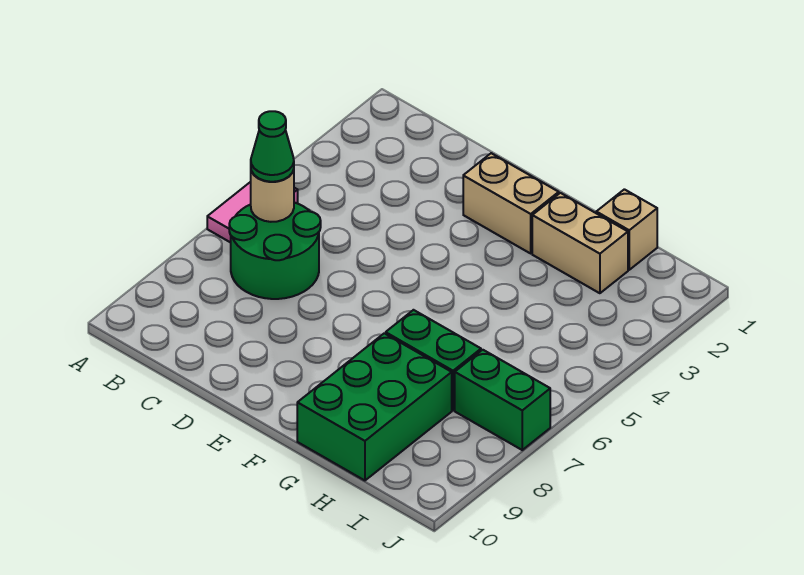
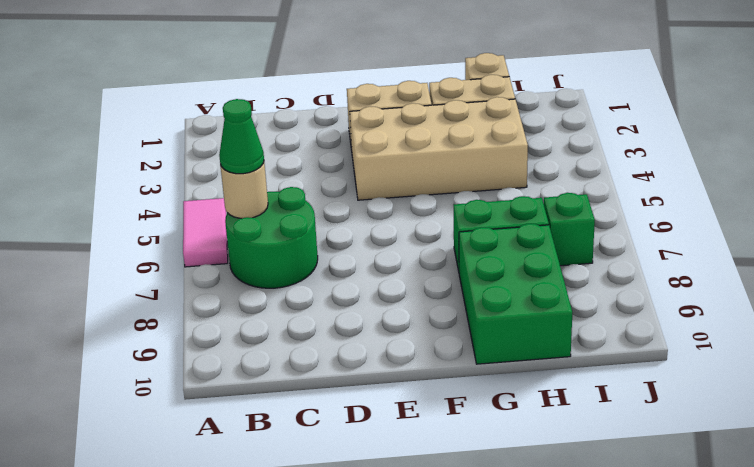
none -> tan 2x4 brick [350,97,528,200]
green 1x2 brick [455,350,550,450] -> green 1x1 brick [544,193,595,266]

